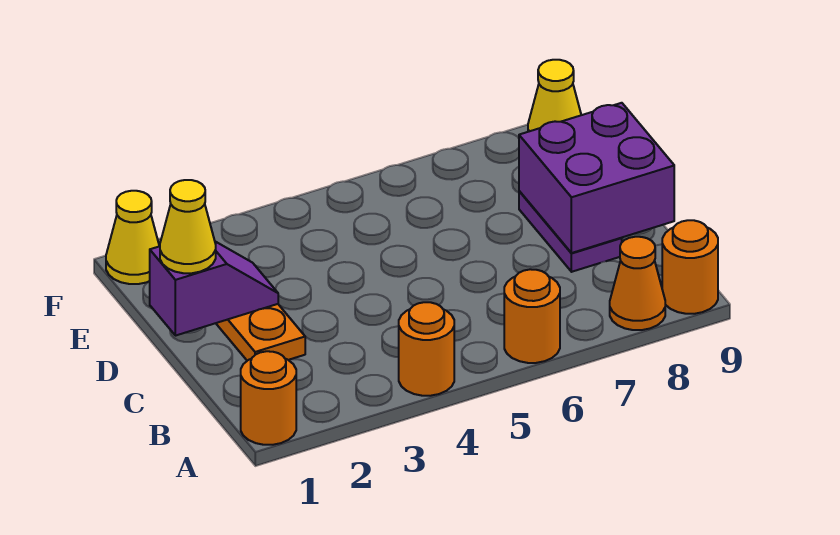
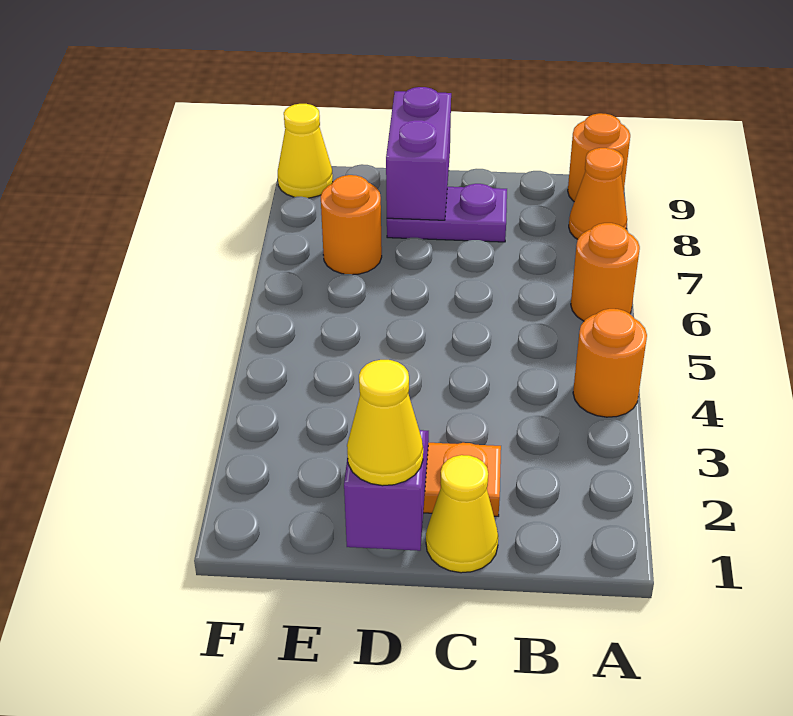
orange 1x1 round brick [241,351,296,445] -> orange 1x1 round brick moved to [321,175,382,274]
purple 2x2 brick [519,103,674,253] -> purple 1x2 brick [386,87,451,220]
yellow 1x1 cone [106,191,159,284] -> yellow 1x1 cone moved to [426,455,498,573]

